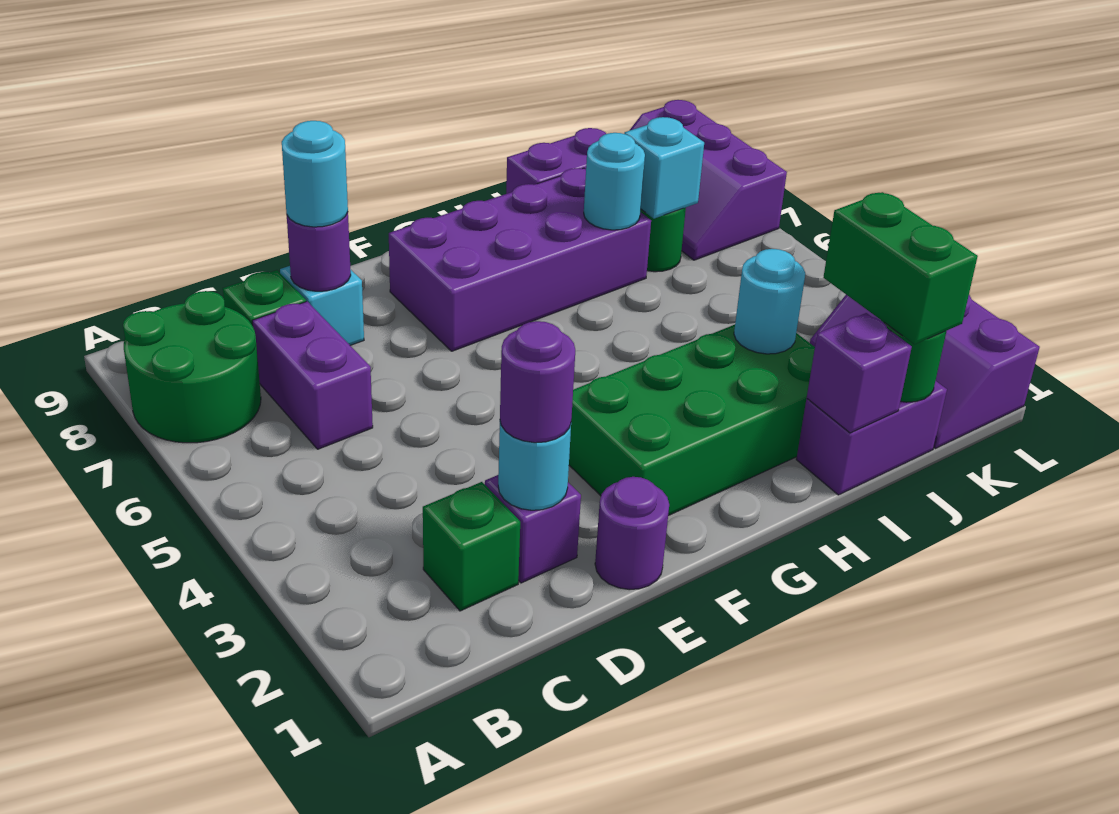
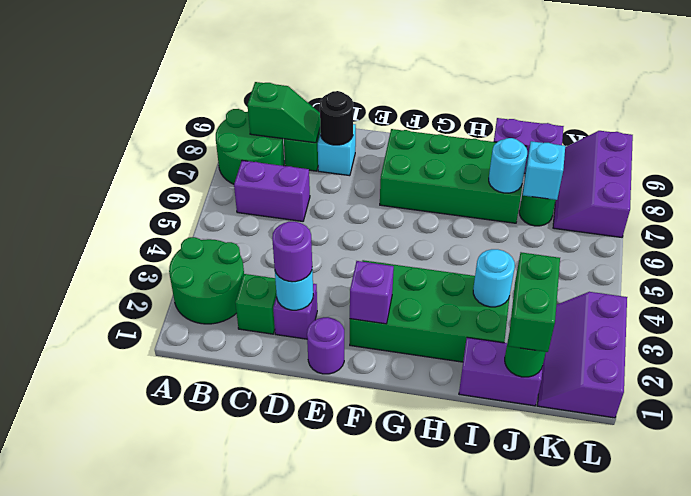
none -> green 2x2 round brick [169,237,244,324]
none -> green 1x2 slope [248,82,320,143]
purple 1x2 brick [252,301,373,449] -> purple 1x2 brick turned to [234,160,310,221]
purple 1x1 round brick [287,212,351,291] -> black 1x1 round brick [320,91,353,145]
cyan 1x1 round brick [282,121,348,227] -> none
purple 2x4 brick [389,168,651,351] -> green 2x4 brick [380,129,527,223]
purple 1x1 brick [807,313,912,433] -> purple 1x1 brick moved to [350,261,394,324]

